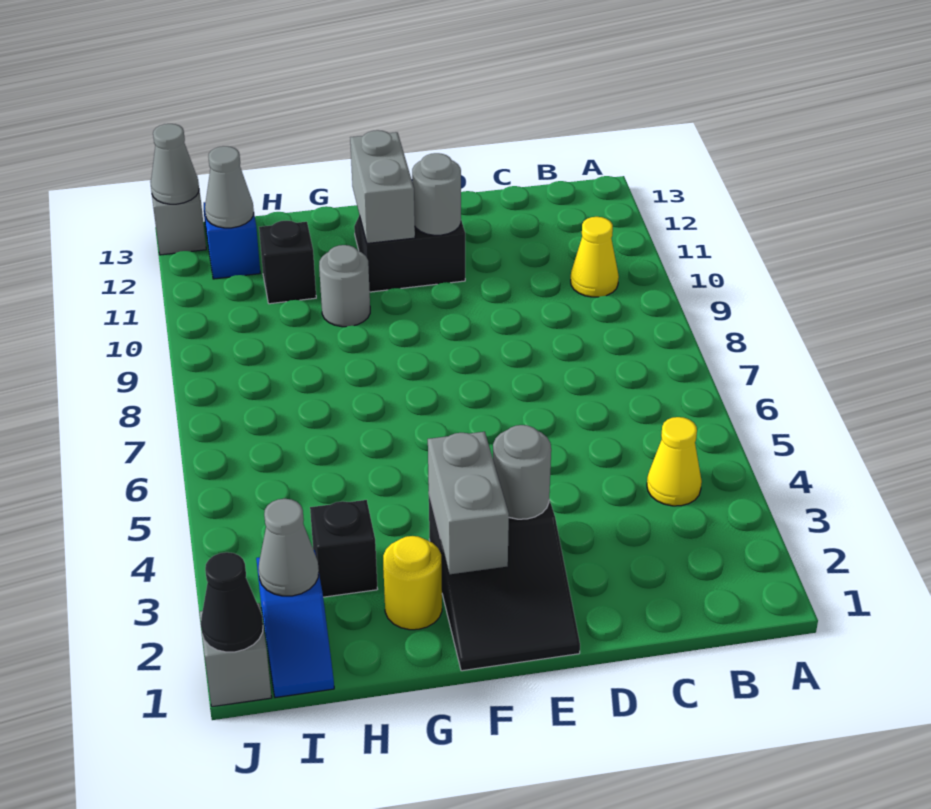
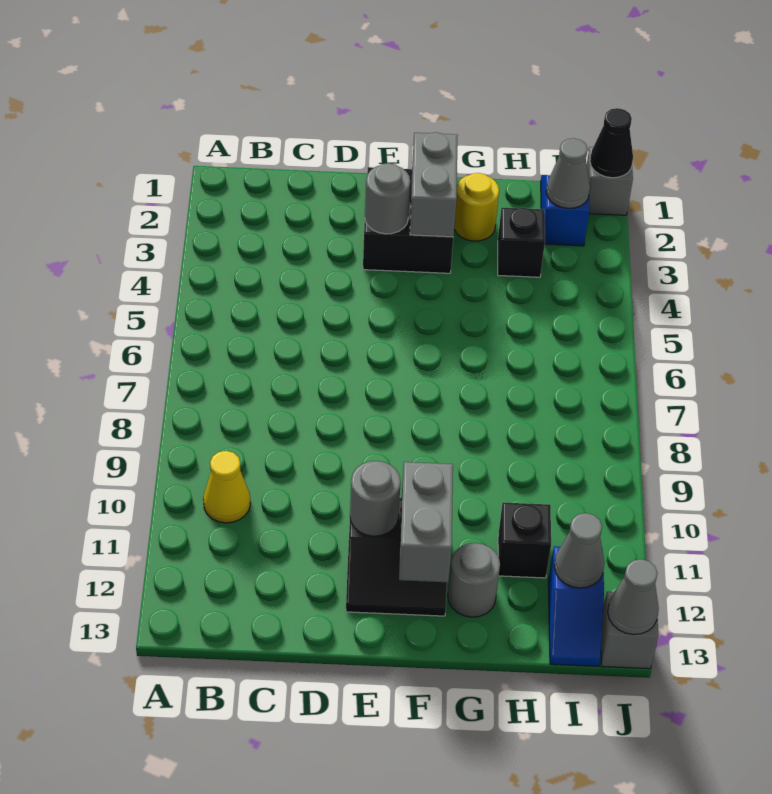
yellow 1x1 cone [647,417,702,506] -> none
grey 1x1 round brick [319,245,370,327] -> grey 1x1 round brick moved to [448,543,500,617]

